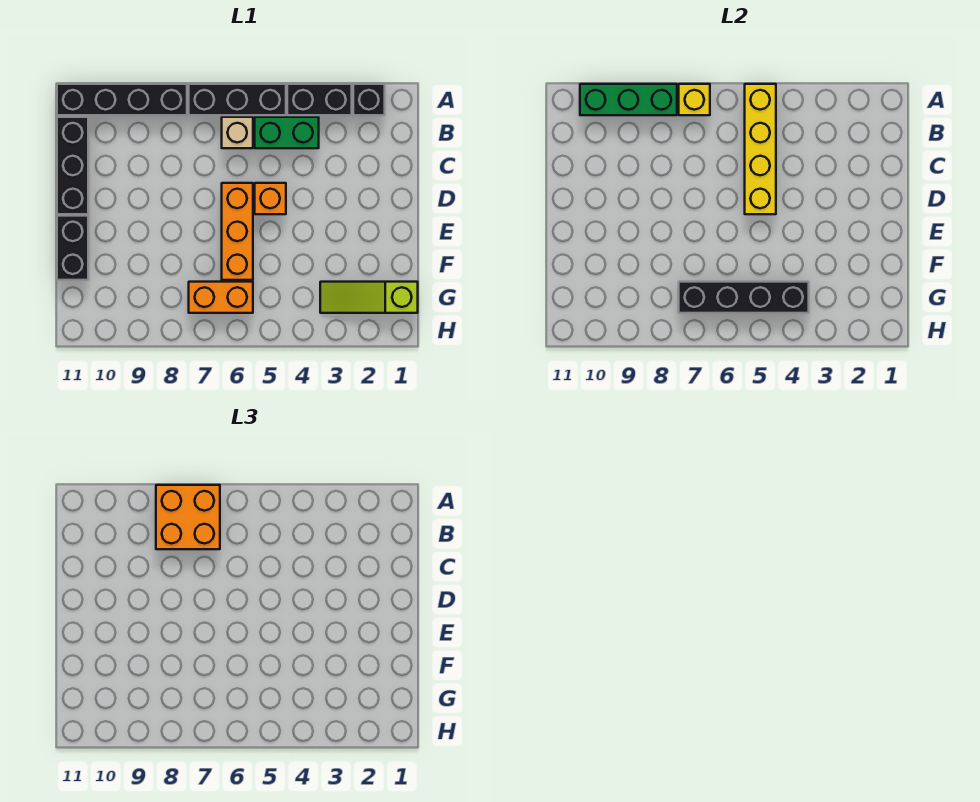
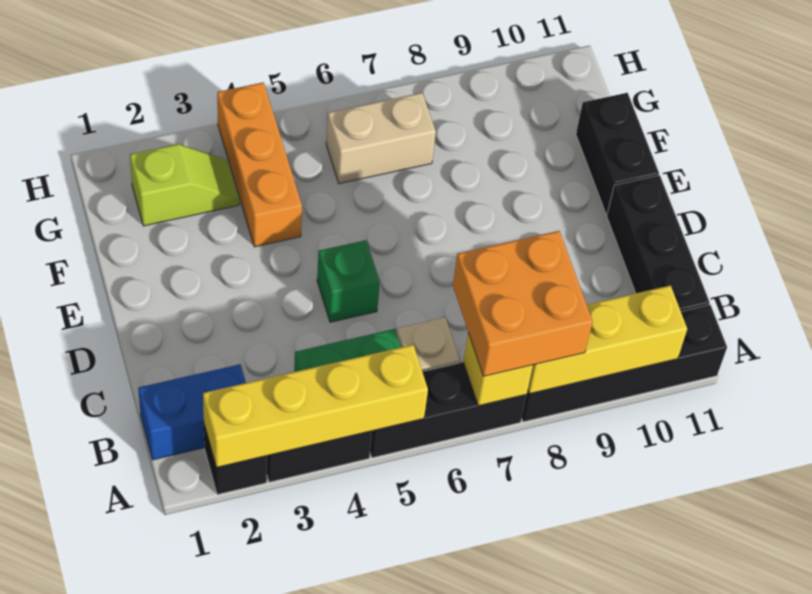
yellow 1x4 brick [745,84,776,214] -> yellow 1x4 brick turned to [203,345,428,467]
green 1x3 brick [580,84,677,115] -> yellow 1x3 brick [528,285,687,394]
none -> blue 1x2 brick [138,364,246,460]
orange 1x1 brick [255,183,286,214] -> green 1x1 brick [317,240,380,322]
orange 1x3 brick [222,183,253,280] -> orange 1x3 brick moved to [217,82,302,247]
lime 1x3 slope [320,282,418,313] -> lime 1x2 slope [130,144,239,226]
black 1x4 brick [679,282,809,313] -> none
orange 1x2 brick [189,282,253,313] -> tan 1x2 brick [326,93,436,184]

